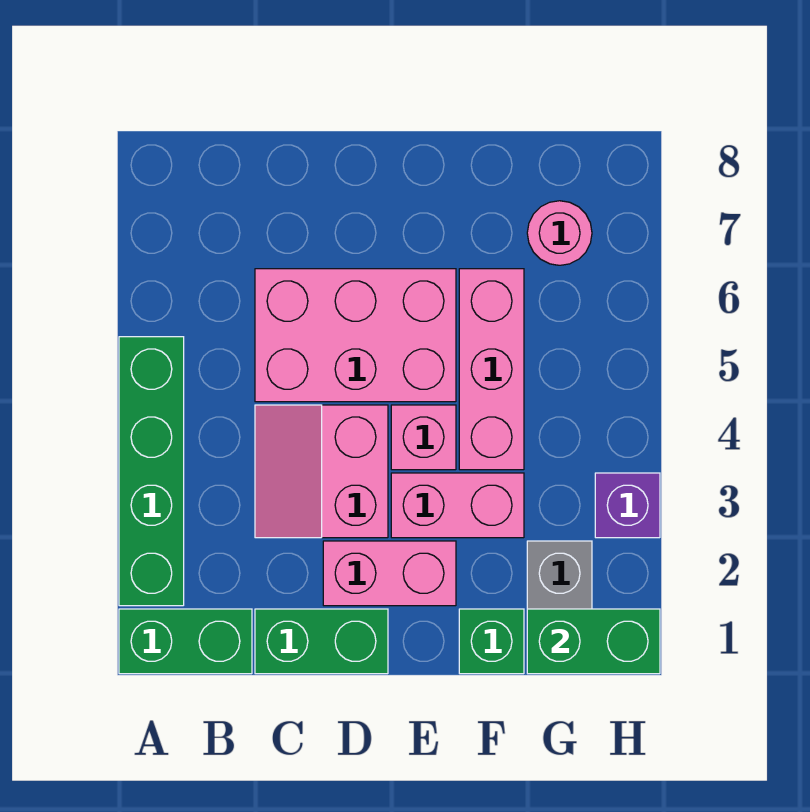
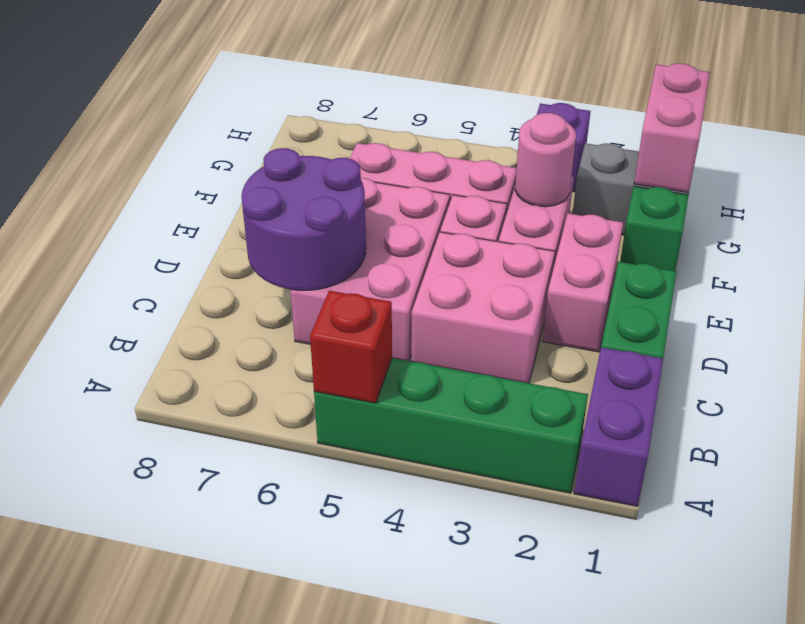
green 1x2 brick [119,609,252,674] -> purple 1x2 brick [574,348,663,506]
none -> red 1x1 brick [310,291,392,403]
pink 2x2 slope [255,405,388,538] -> pink 2x2 brick [411,232,555,383]
none -> purple 2x2 round brick [241,148,366,290]
green 1x2 brick [527,609,660,674] -> pink 1x2 brick [634,63,710,192]
pink 1x1 round brick [527,201,592,265] -> pink 1x1 round brick moved to [515,113,576,207]

